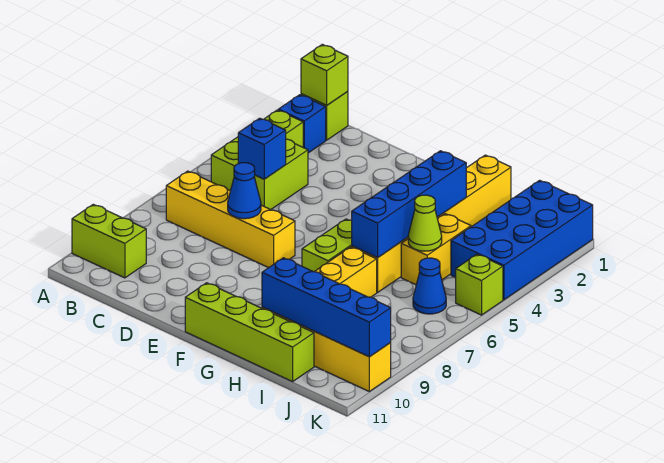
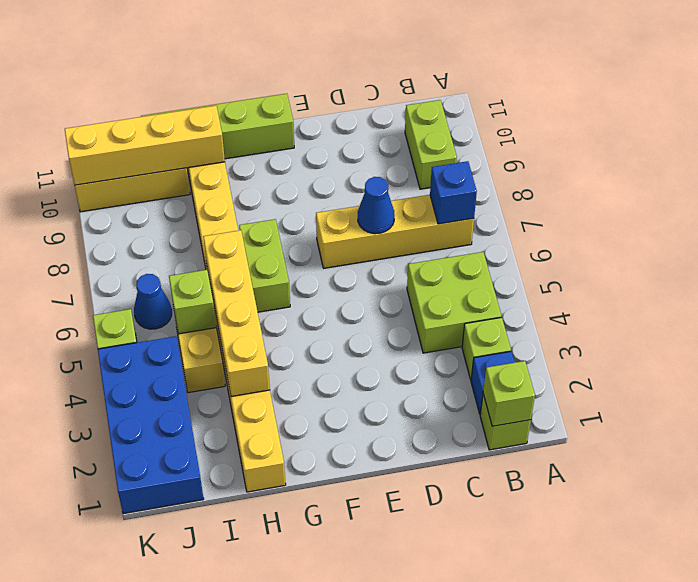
lime 1x2 brick [72,204,146,278] -> lime 1x2 brick turned to [405,100,457,189]
blue 1x1 brick [238,118,286,179] -> blue 1x1 brick moved to [430,161,477,224]
blue 1x4 brick [352,151,466,258] -> yellow 1x4 brick [203,230,270,397]
blue 1x4 brick [262,258,391,357] -> yellow 1x4 brick [65,106,225,185]
lime 1x1 cone [408,195,442,251] -> lime 1x1 brick [169,270,216,334]

